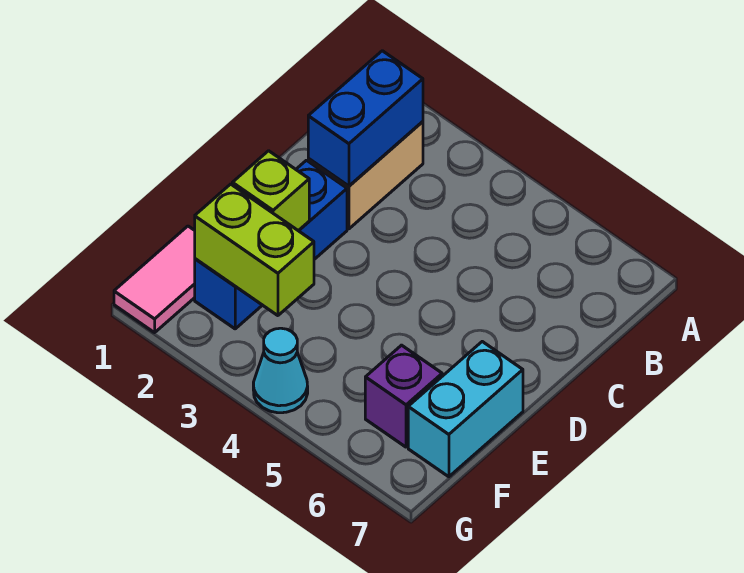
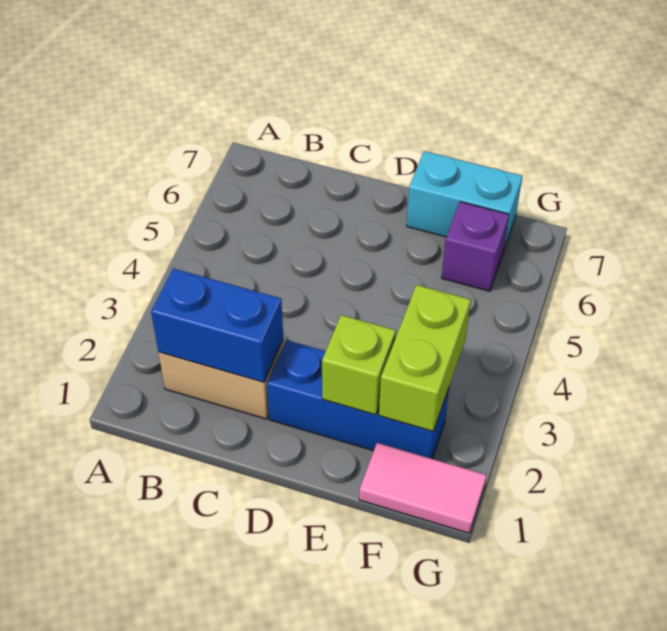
cyan 1x1 cone [253,328,308,413] -> none

